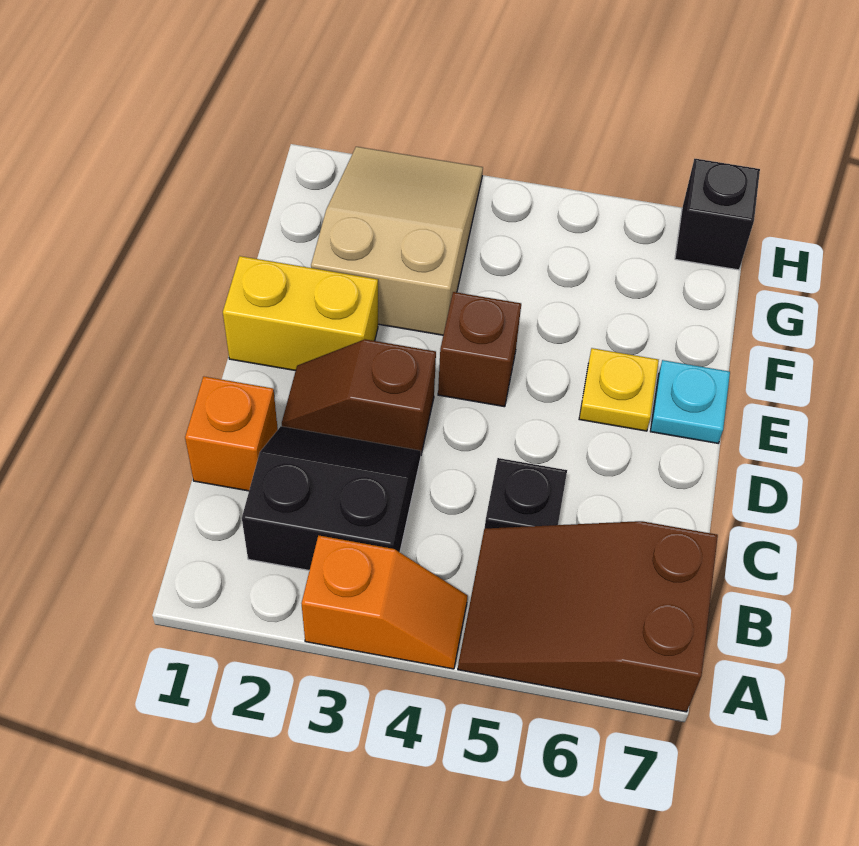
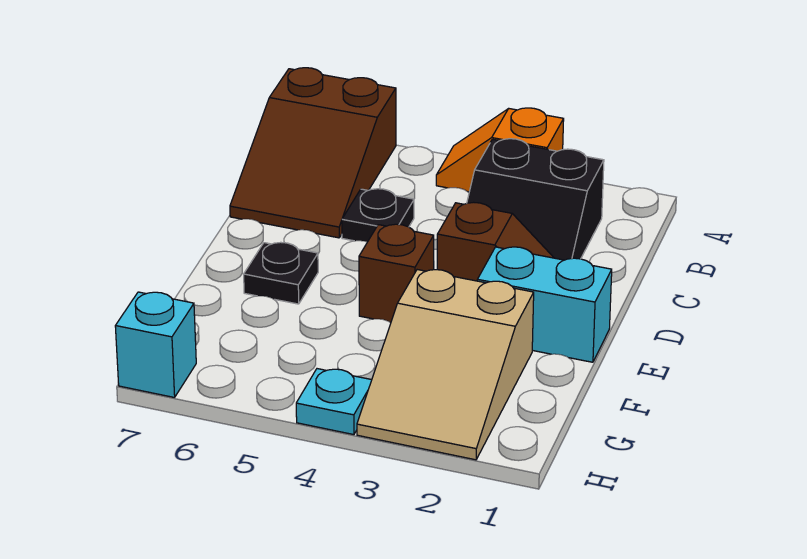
brown 2x3 slope [458,521,718,712] -> brown 2x3 slope turned to [230,68,396,238]
orange 1x1 brick [185,376,278,491] -> none
yellow 1x2 brick [223,256,378,371] -> cyan 1x2 brick [477,247,612,362]
yellow 1x1 plate [579,348,659,431] -> black 1x1 plate [244,242,318,304]
cyan 1x1 plate [650,360,730,443] -> cyan 1x1 plate moved to [296,369,372,435]
black 1x1 brick [675,159,760,270] -> cyan 1x1 brick [115,292,196,398]

